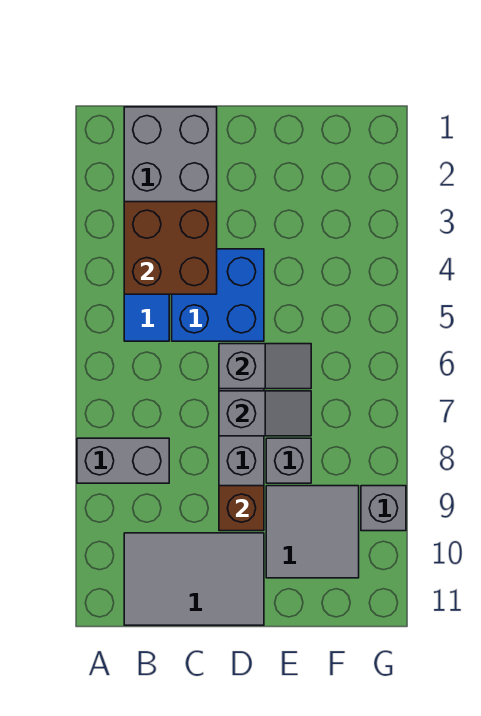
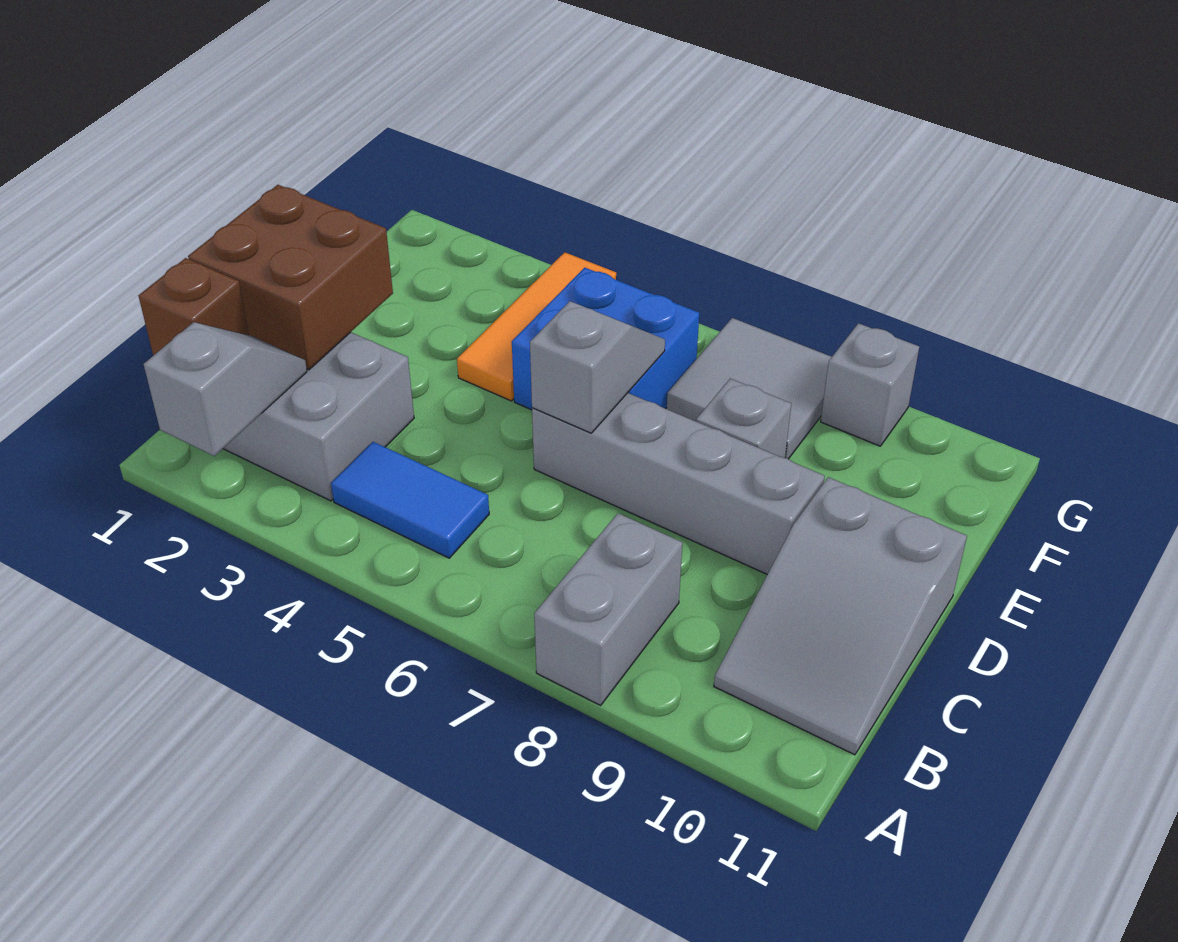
brown 2x2 brick [124,202,217,294] -> brown 2x2 brick moved to [188,185,393,370]
grey 2x3 tile [124,533,264,625] -> grey 2x3 slope [714,477,967,755]
blue 2x2 brick [172,249,264,341] -> blue 2x2 brick moved to [512,268,699,410]
grey 1x2 slope [219,391,311,436] -> grey 1x2 slope moved to [144,322,307,456]
brown 1x1 brick [219,486,264,531] -> brown 1x1 brick moved to [139,258,249,356]
none -> orange 1x3 tile [457,252,616,401]
grey 2x2 tile [266,486,359,578] -> grey 2x2 tile moved to [667,318,831,459]

